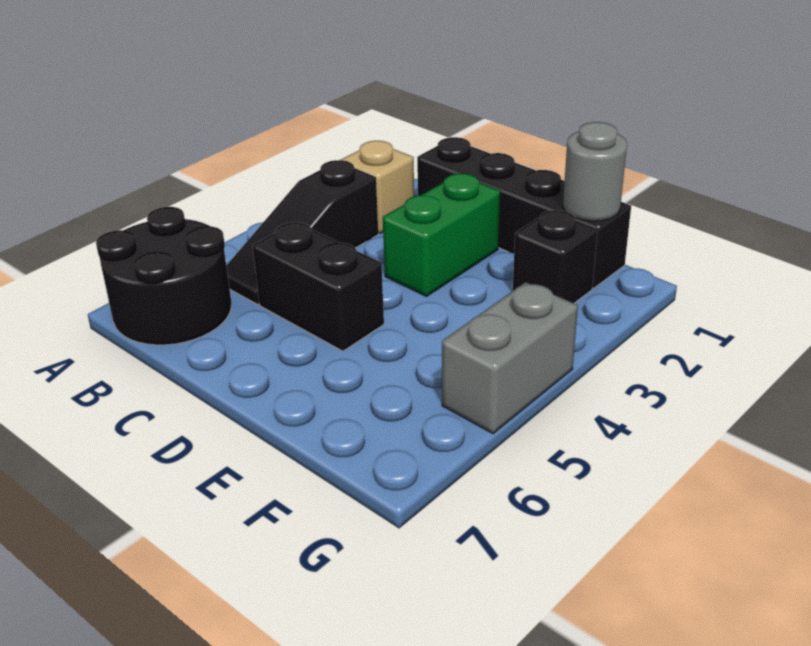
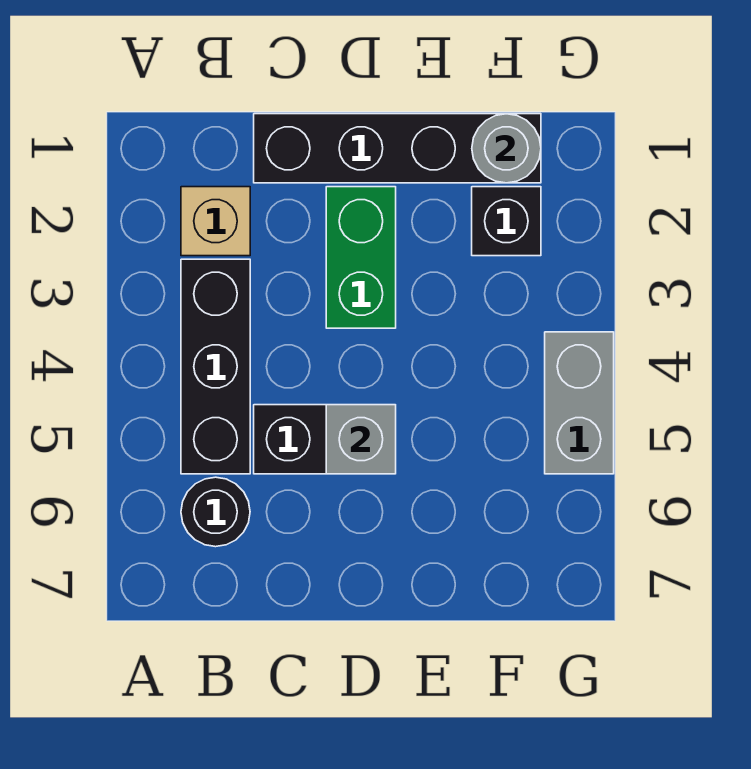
black 2x2 round brick [96,207,231,345] -> black 1x1 round brick [181,477,250,547]
black 1x3 slope [226,160,378,304] -> black 1x3 brick [181,259,250,474]
none -> grey 1x1 brick [326,405,396,474]

